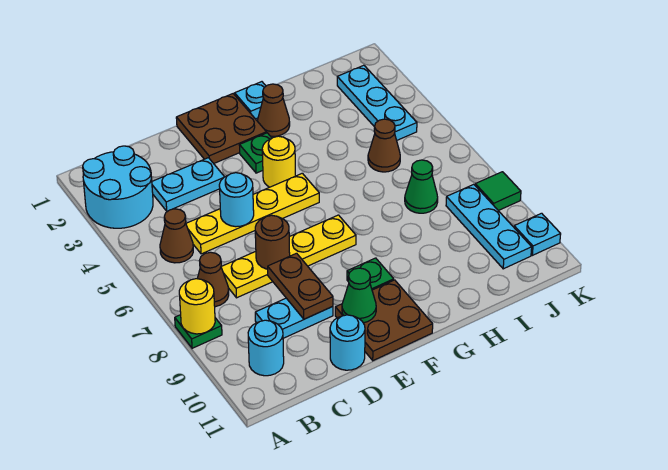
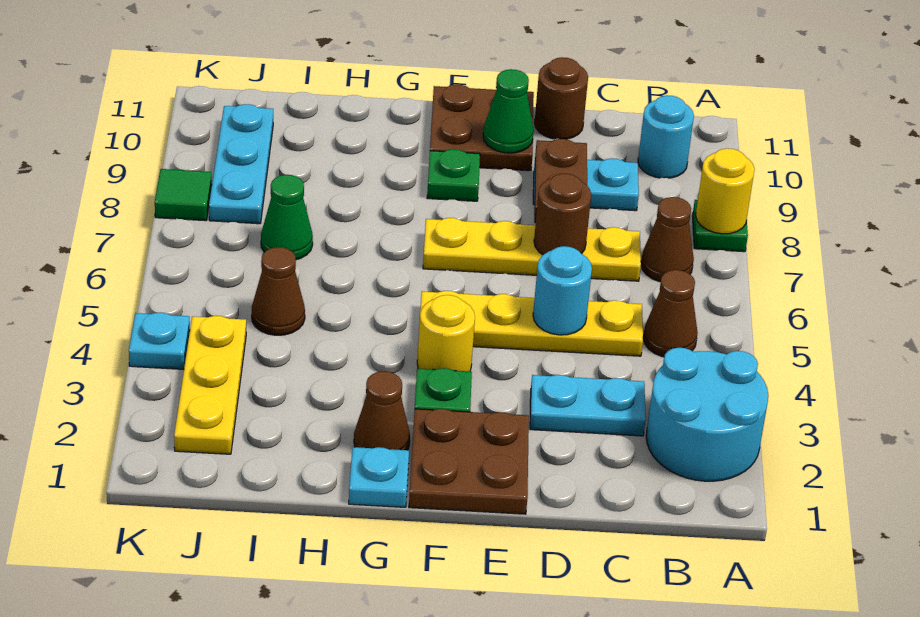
cyan 1x1 round brick [330,315,365,370] -> brown 1x1 round brick [534,57,588,139]
cyan 1x3 plate [337,65,417,140] -> yellow 1x3 plate [174,316,246,454]
cyan 1x1 plate [514,213,561,255] -> cyan 1x1 plate moved to [129,313,190,369]

